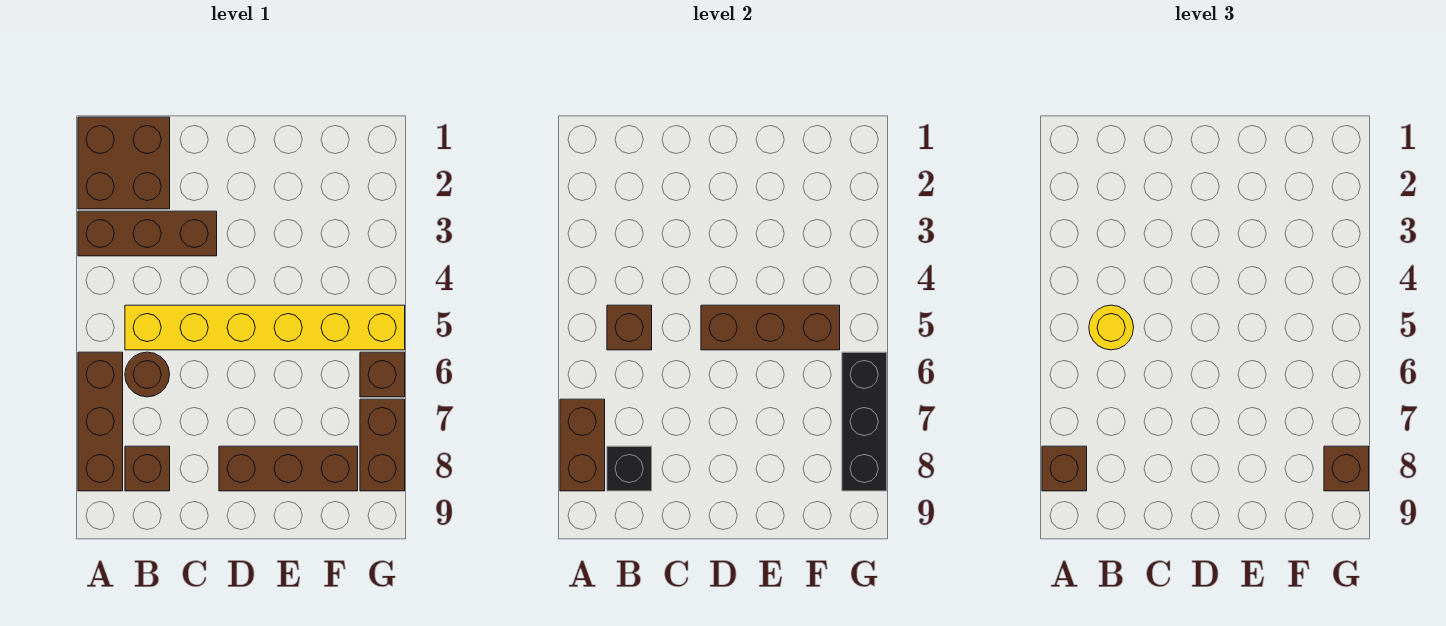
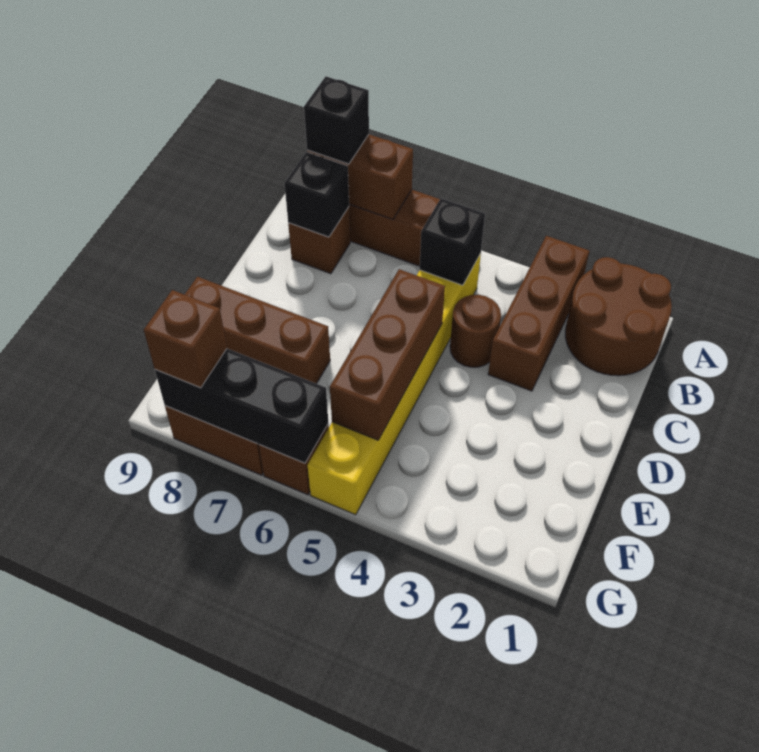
brown 2x2 brick [78,117,170,209] -> brown 2x2 round brick [565,257,672,376]
brown 1x1 brick [1042,446,1087,491] -> black 1x1 brick [304,76,369,164]
brown 1x1 brick [607,305,652,350] -> black 1x1 brick [420,198,485,285]
yellow 1x1 round brick [1089,305,1134,350] -> none
brown 1x1 round brick [125,352,170,397] -> brown 1x1 round brick moved to [450,295,501,367]
brown 1x3 brick [219,446,358,491] -> brown 1x3 brick turned to [185,277,330,384]

